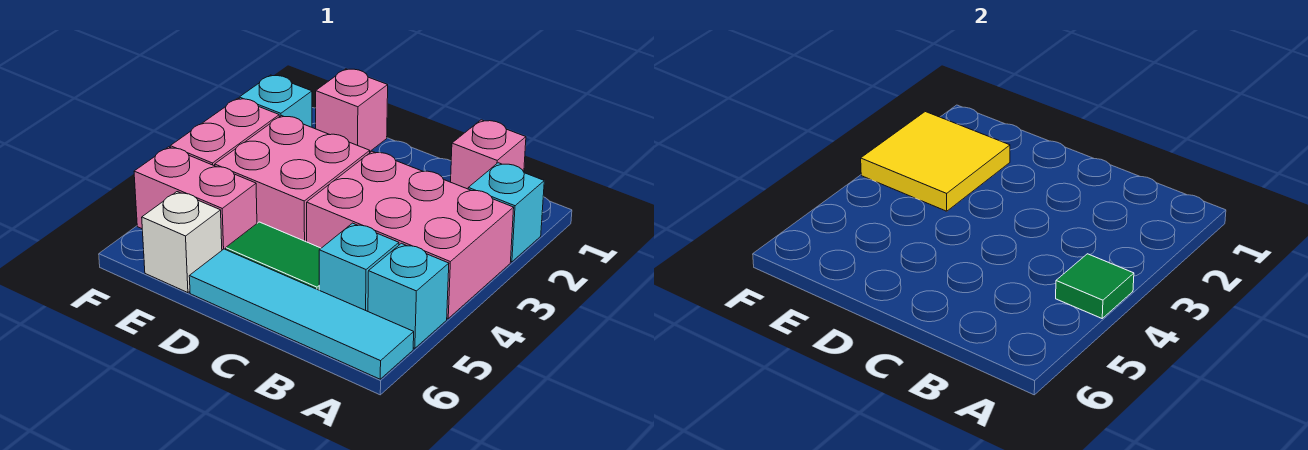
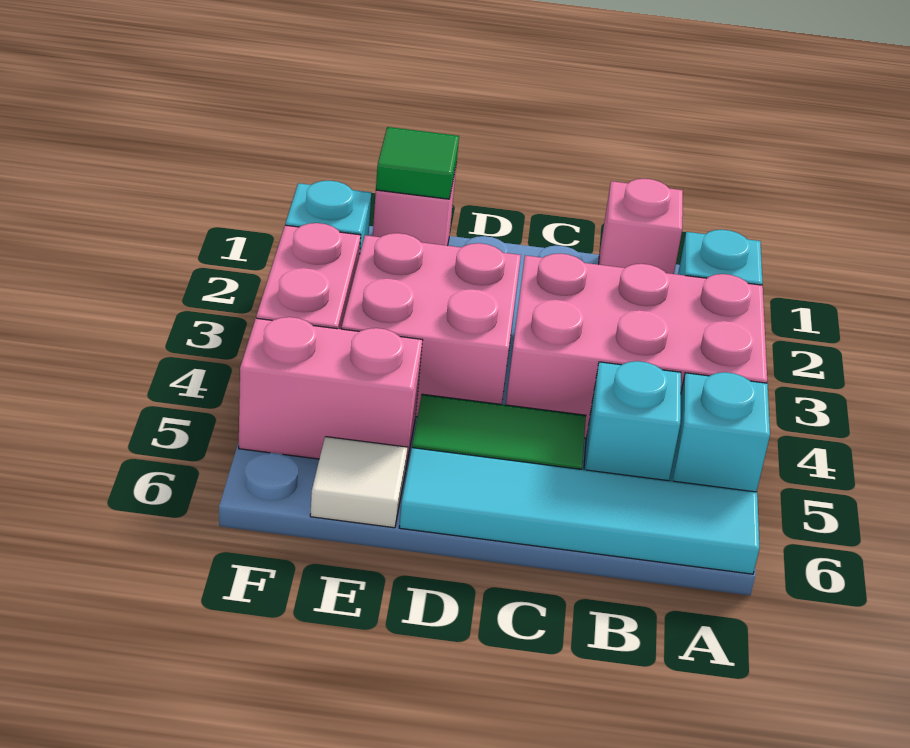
green 1x1 tile [1056,254,1134,318] -> green 1x1 tile moved to [376,127,459,199]
yellow 2x2 tile [861,112,1010,211] -> none
white 1x1 brick [142,192,222,293] -> white 1x1 tile [310,437,408,528]

